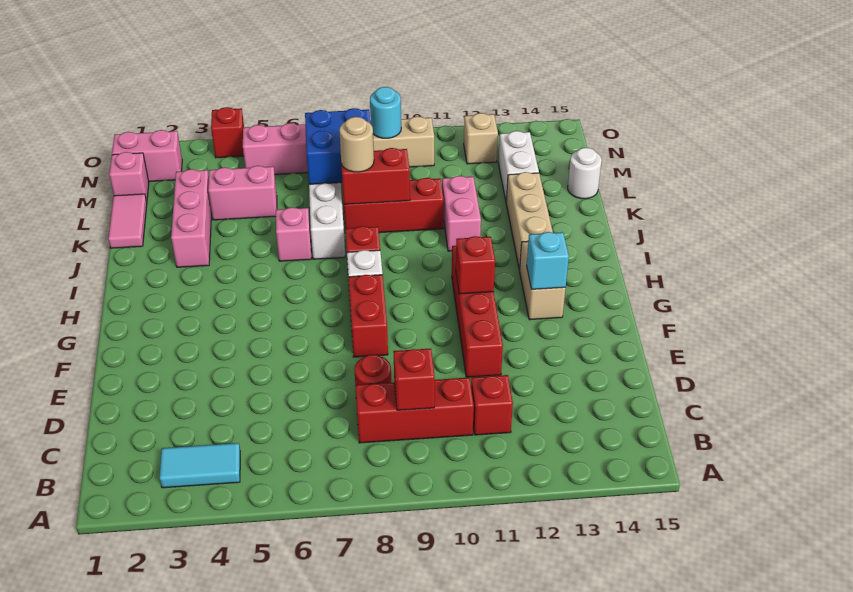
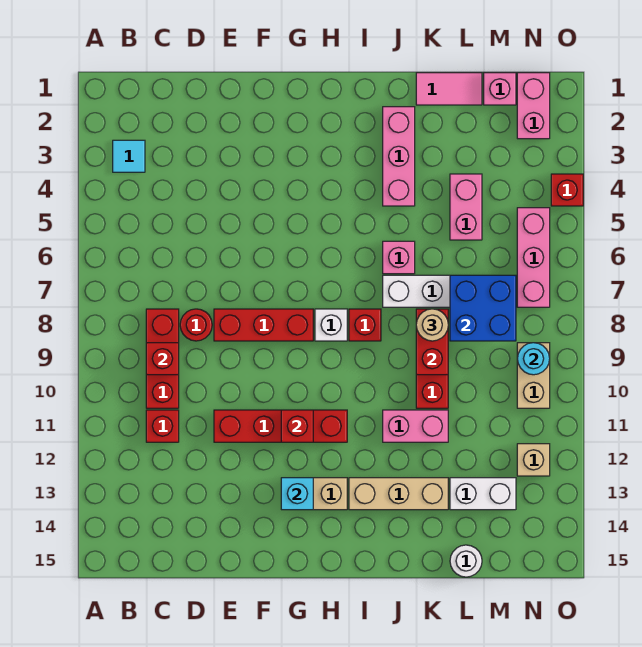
cyan 1x2 tile [160,443,240,488] -> cyan 1x1 tile [113,140,145,172]
red 1x2 brick [348,275,388,357] -> red 1x3 brick [214,309,313,341]
pink 1x3 brick [171,169,212,267] -> pink 1x3 brick turned to [383,107,415,206]

